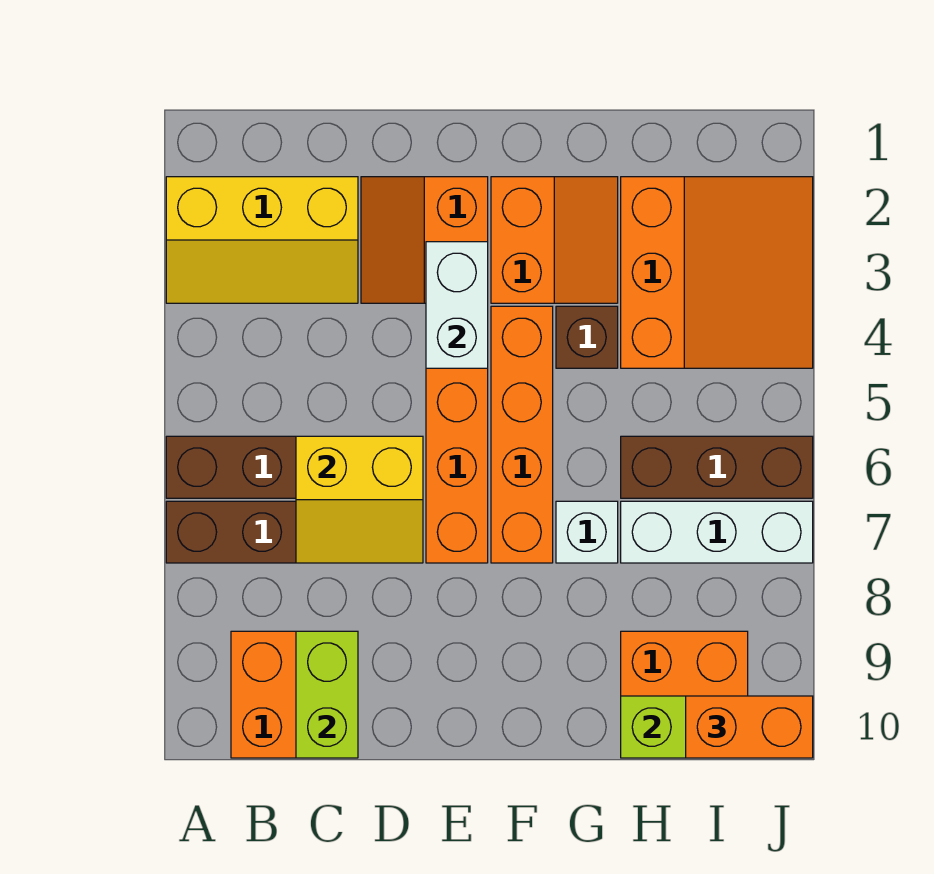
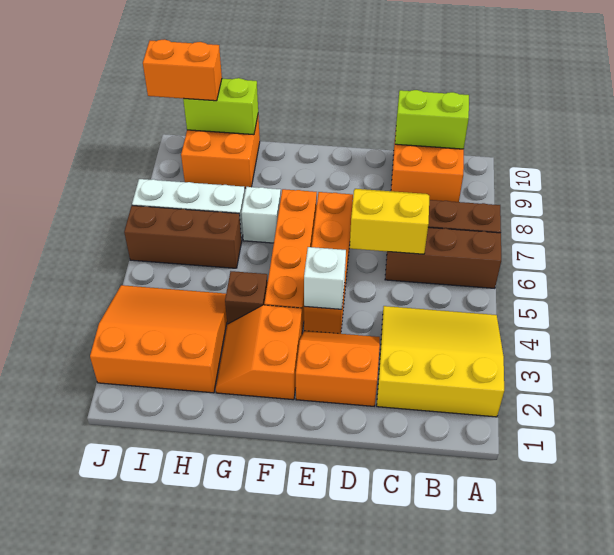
yellow 2x3 slope [166,177,358,303] -> yellow 3x3 slope [377,306,504,417]
lime 1x2 brick [296,631,358,758] -> lime 1x2 brick turned to [395,90,469,149]
orange 2x2 slope [361,177,488,303] -> orange 2x2 slope turned to [296,331,380,406]
white 1x2 brick [426,242,488,368] -> white 1x1 brick [304,247,346,309]
orange 3x3 slope [621,177,813,368] -> orange 3x3 slope turned to [90,285,227,393]

